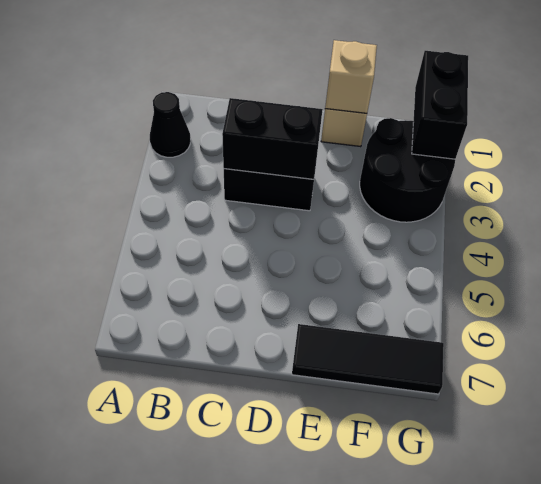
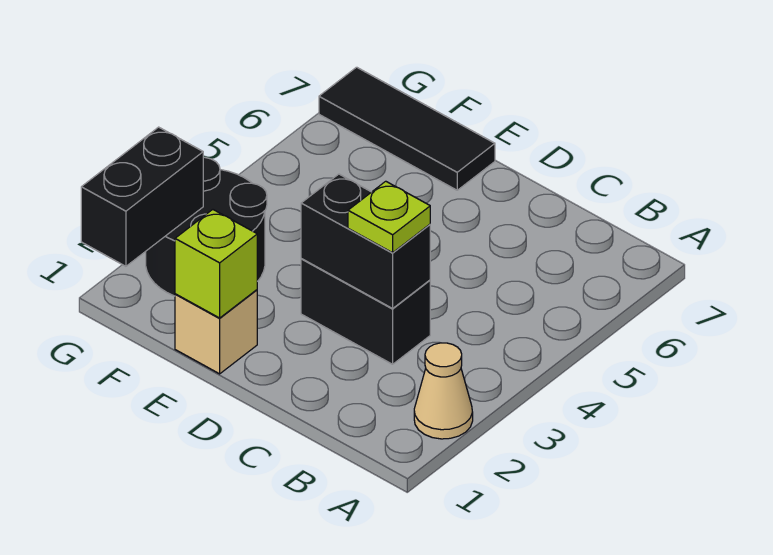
black 1x1 cone [150,92,191,157] -> tan 1x1 cone [414,343,473,439]
none -> lime 1x1 plate [348,181,430,253]
tan 1x1 brick [325,40,377,113] -> lime 1x1 brick [175,210,257,318]

